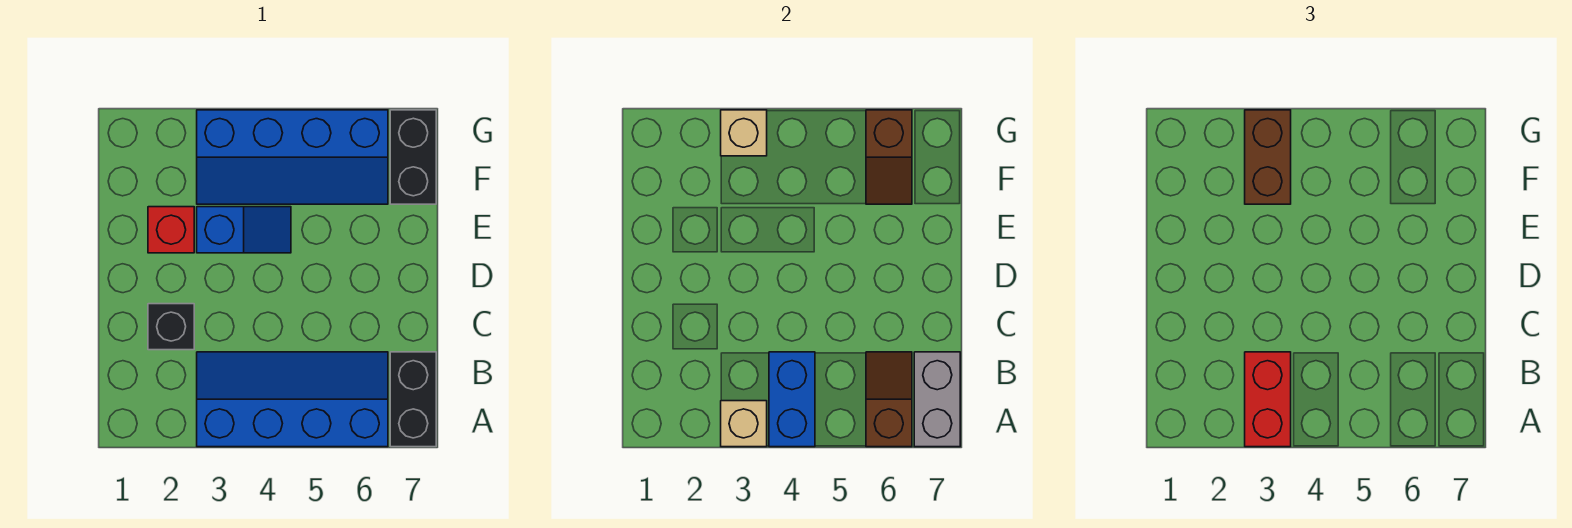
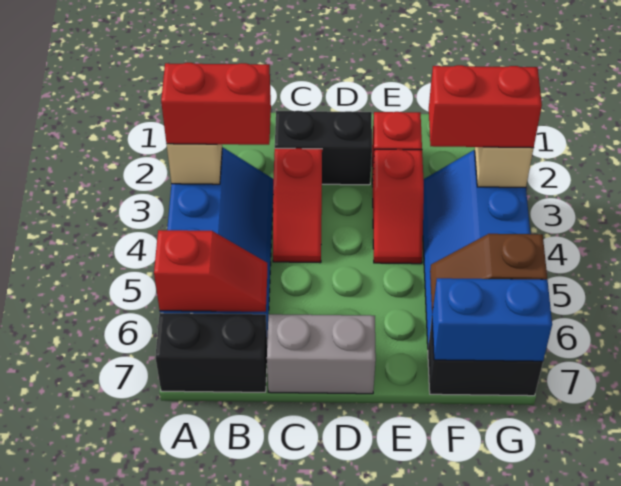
blue 1x2 brick [769,352,815,447] -> blue 1x2 brick moved to [432,278,552,361]
brown 1x2 slope [866,352,912,447] -> red 1x2 slope [154,230,268,312]
grey 1x2 brick [914,352,960,447] -> grey 1x2 brick moved to [267,314,376,394]
black 1x1 brick [148,304,194,350] -> black 1x2 brick [275,111,372,185]
none -> red 1x2 slope [273,148,322,263]
blue 1x2 slope [197,207,291,253] -> red 1x2 slope [372,149,424,264]
brown 1x2 brick [1245,110,1291,204] -> red 1x2 brick [429,65,542,148]

